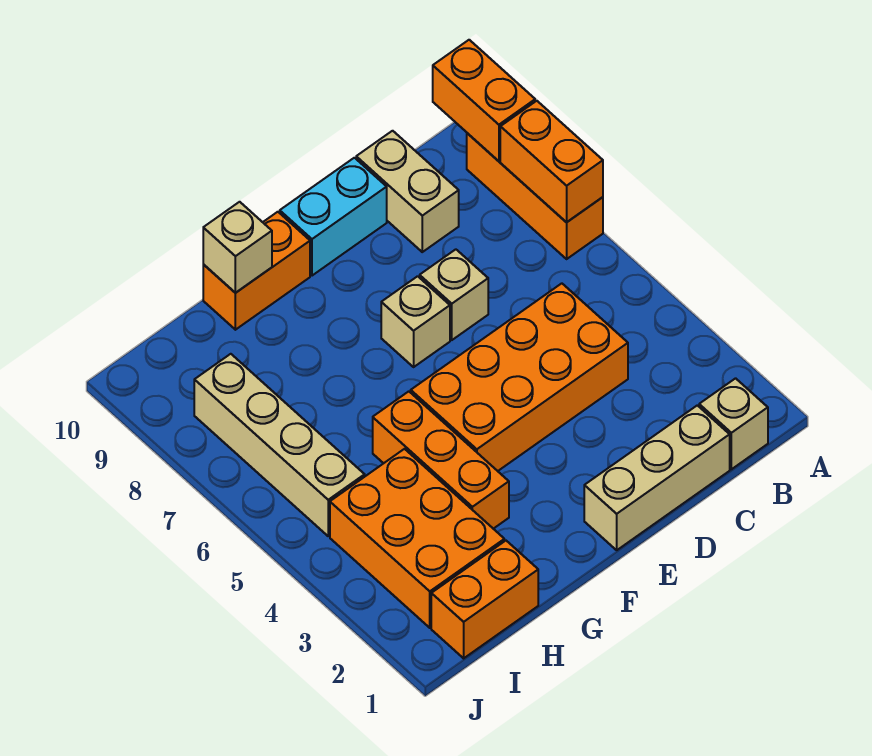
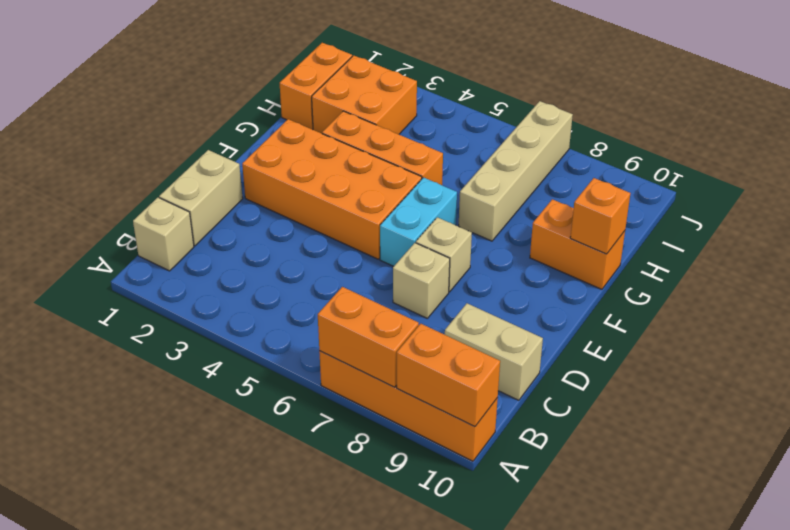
orange 1x3 brick [467,133,603,259] -> orange 1x4 brick [319,351,498,461]
tan 1x3 brick [584,405,730,550] -> tan 1x2 brick [159,150,243,246]
orange 2x4 brick [411,283,628,471] -> orange 2x4 brick turned to [242,119,422,259]
cyan 1x2 brick [280,158,387,276] -> cyan 1x2 brick moved to [380,178,457,266]
orange 1x2 brick [203,212,310,330] -> orange 1x2 brick turned to [530,199,625,289]
tan 1x1 brick [203,202,272,293] -> orange 1x1 brick [570,178,630,254]
orange 2x3 brick [330,449,504,628] -> orange 2x2 brick [312,56,417,134]
tan 1x4 brick [194,354,365,536] -> tan 1x4 brick turned to [459,101,573,241]

